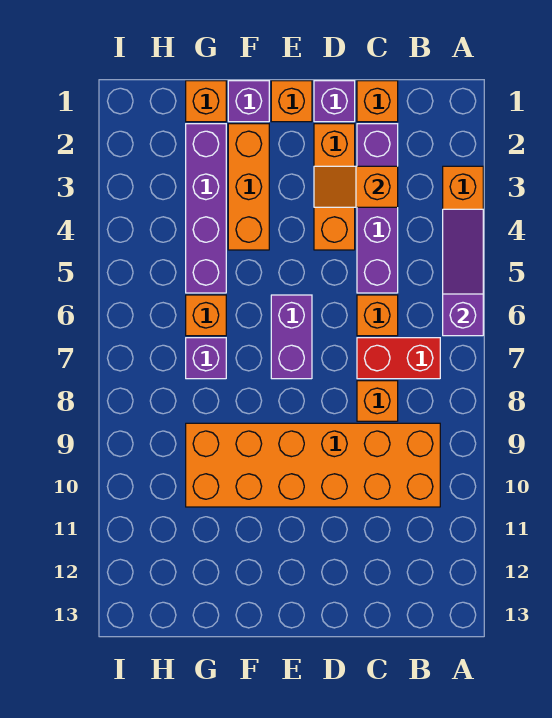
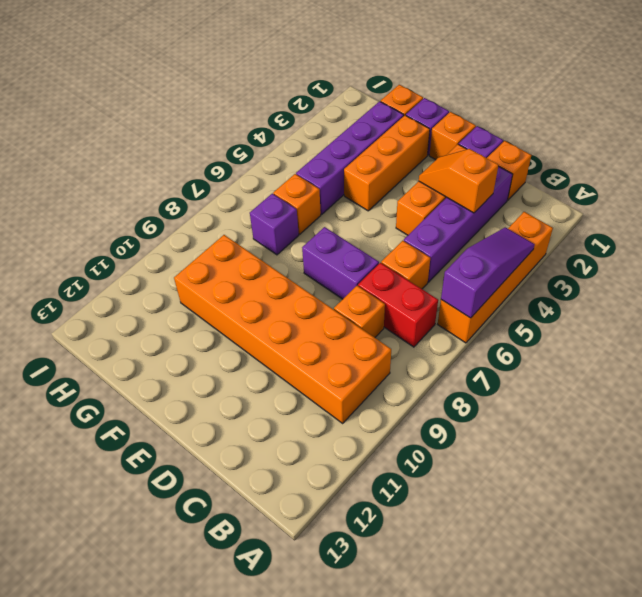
purple 1x2 brick [271,295,312,379] -> purple 1x2 brick turned to [302,227,379,299]

